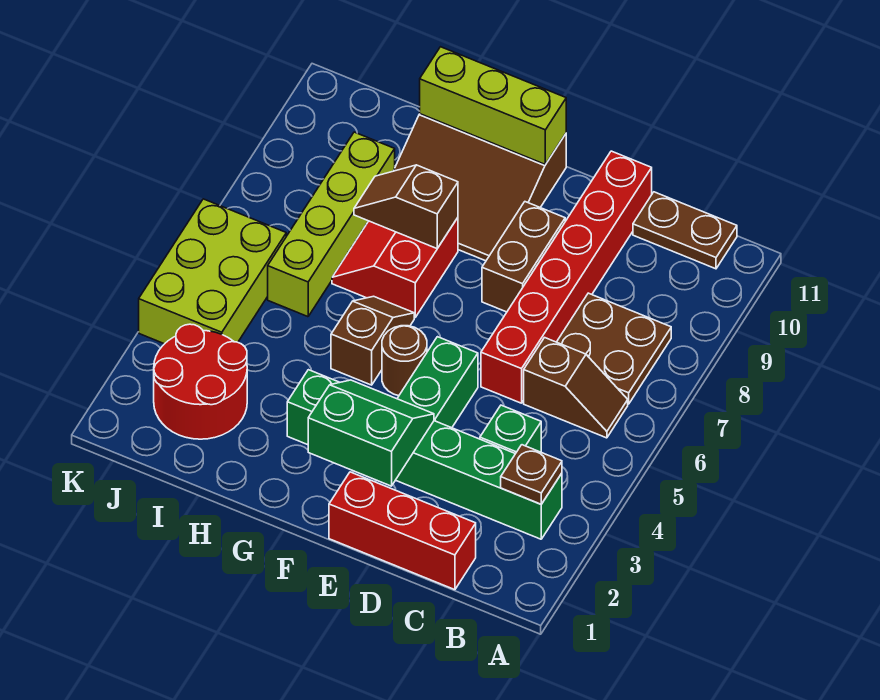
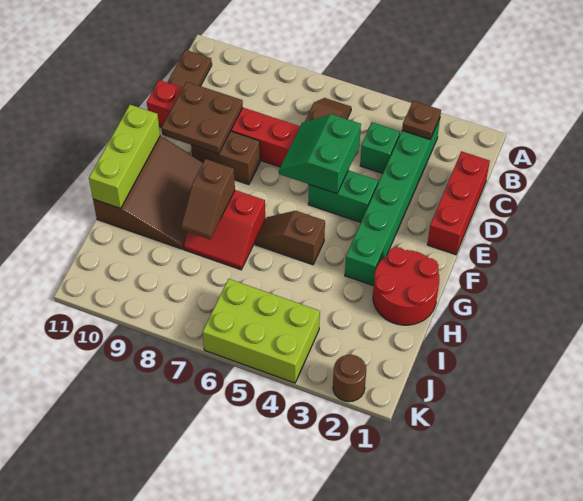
brown 2x2 plate [557,293,671,404] -> brown 2x2 plate moved to [161,82,243,154]
green 2x2 slope [308,380,434,486] -> green 2x2 slope moved to [279,114,361,194]
brown 1x1 round brick [382,326,427,396] -> brown 1x1 round brick moved to [333,355,366,402]
red 2x2 round brick [154,324,247,439] -> red 2x2 round brick moved to [373,247,439,325]
lime 1x4 brick [268,132,395,317] -> none

